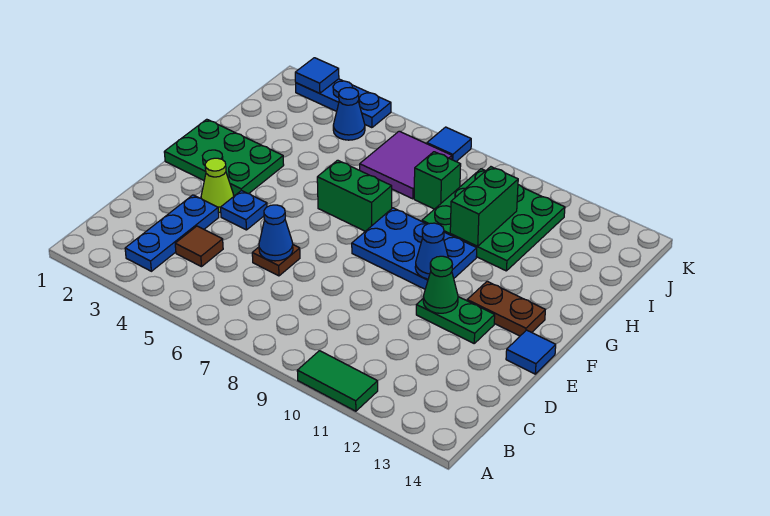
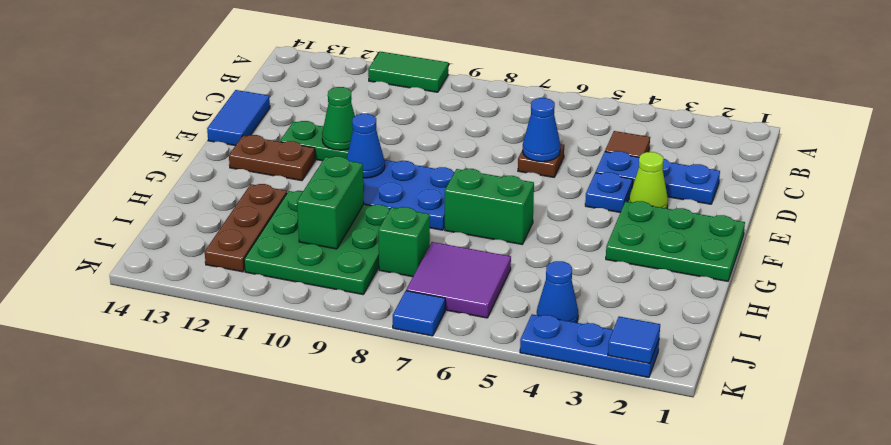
blue 1x3 plate [125,195,219,271] -> blue 1x3 plate turned to [596,151,720,204]
blue 1x1 tile [506,330,556,374] -> blue 1x2 tile [207,90,270,146]
none -> brown 1x3 plate [205,184,287,272]

